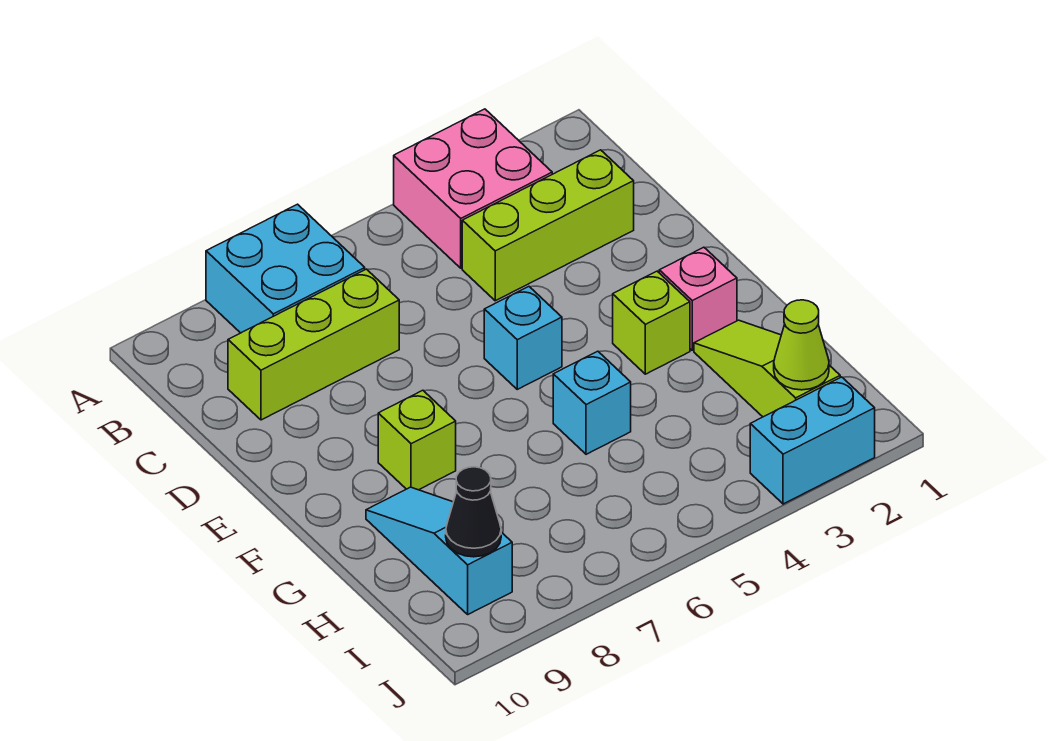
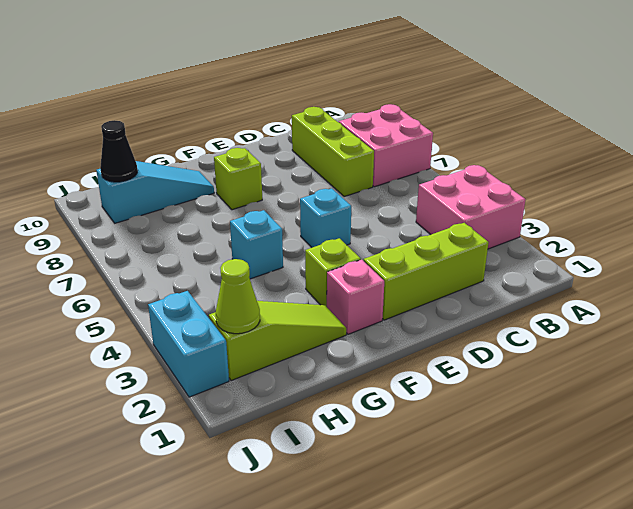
cyan 2x2 brick [206,204,365,333] -> pink 2x2 brick [339,104,433,187]
lime 1x3 brick [462,150,634,301] -> lime 1x3 brick turned to [364,223,489,320]

